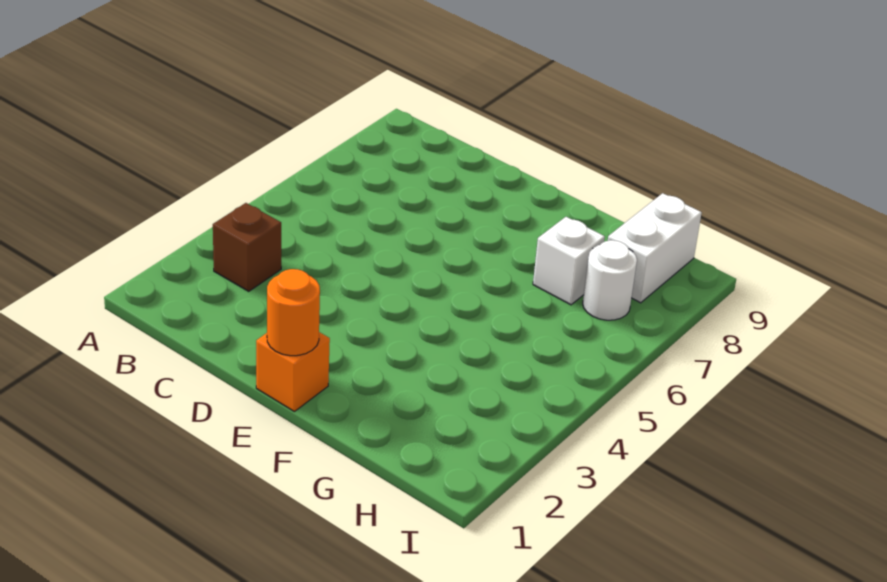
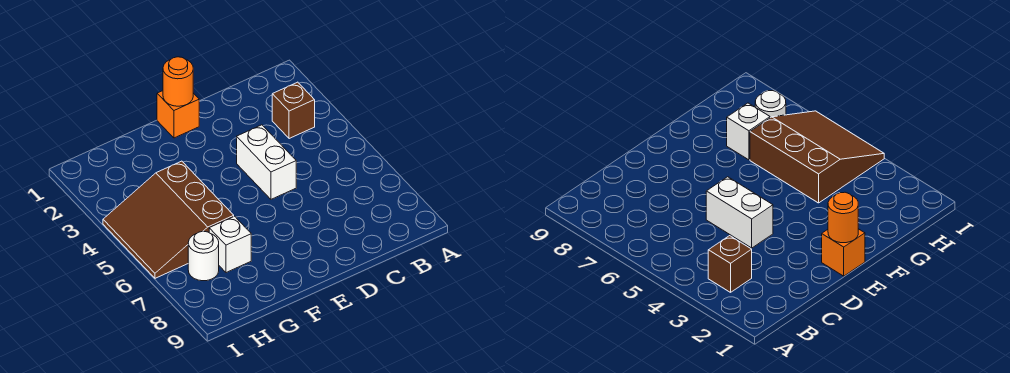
none -> brown 3x3 slope [103,161,234,278]
white 1x2 brick [608,193,702,303] -> white 1x2 brick moved to [237,125,296,199]

